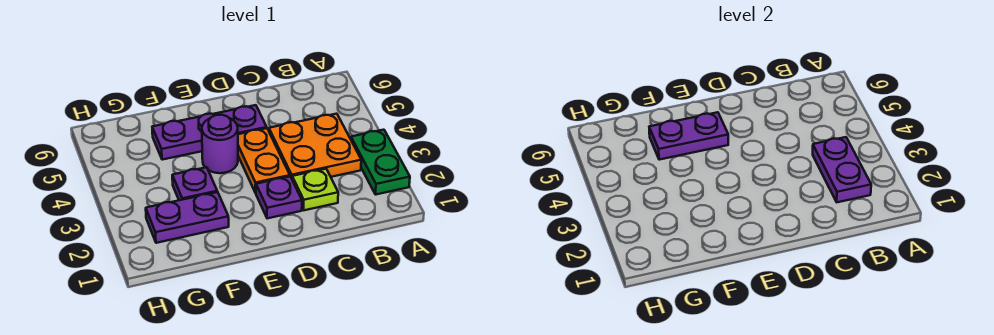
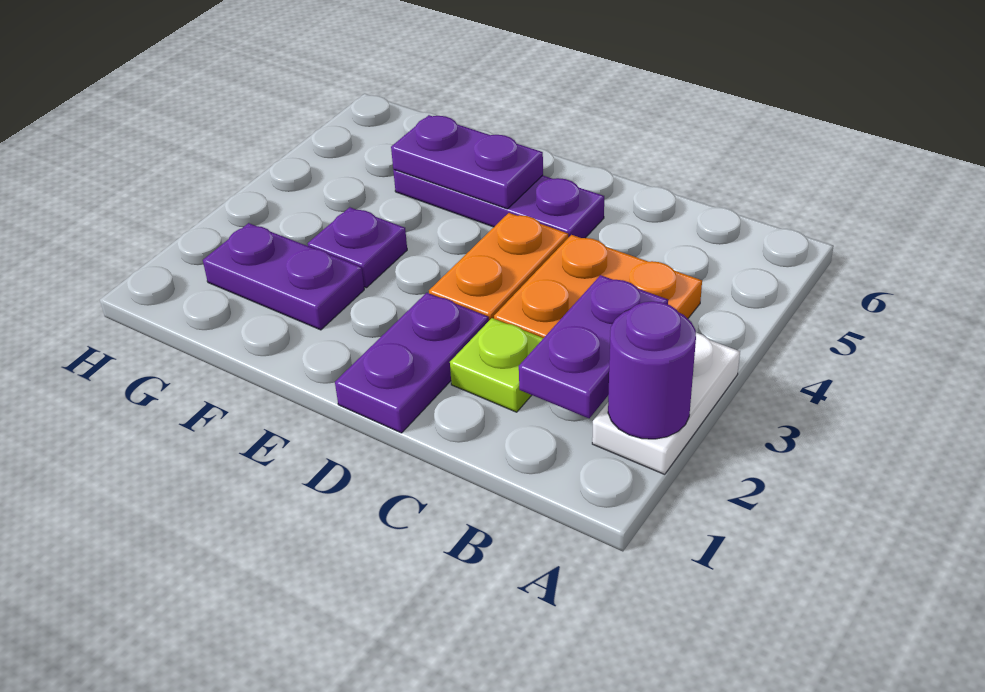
green 1x2 plate [351,130,410,195] -> white 1x2 plate [592,333,740,474]
purple 1x1 plate [256,177,302,218] -> purple 1x2 plate [335,293,489,433]
purple 1x1 round brick [202,115,238,173] -> purple 1x1 round brick moved to [608,301,696,439]

